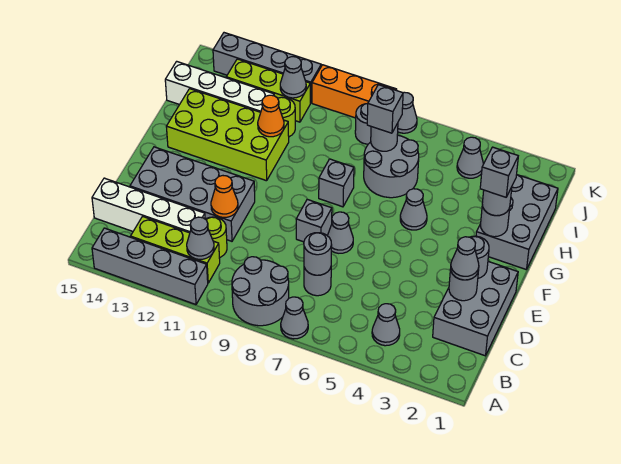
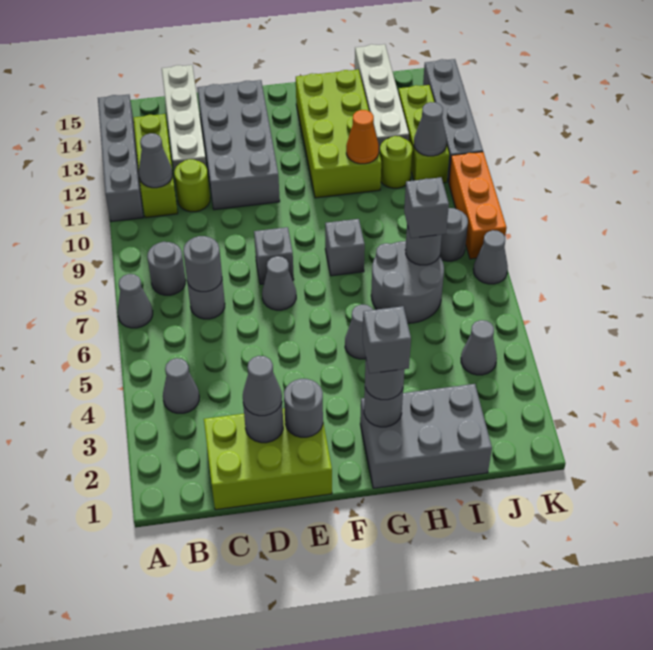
grey 2x2 round brick [232,257,289,326] -> grey 1x1 round brick [147,242,186,295]
grey 2x3 brick [433,262,518,356] -> lime 2x3 brick [204,408,332,510]
orange 1x1 cone [211,176,238,218] -> none

